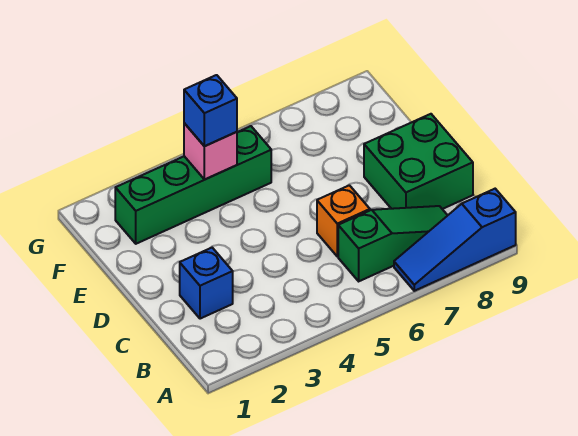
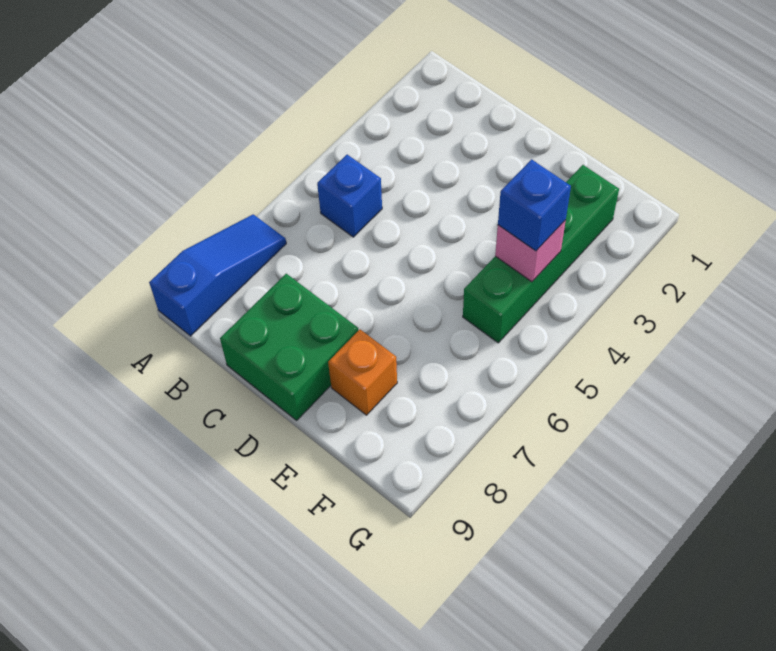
green 1x3 slope [338,206,448,281] -> none
blue 1x1 brick [180,248,233,319] -> blue 1x1 brick moved to [317,155,382,237]
orange 1x1 brick [317,185,370,256] -> orange 1x1 brick moved to [328,330,397,415]

